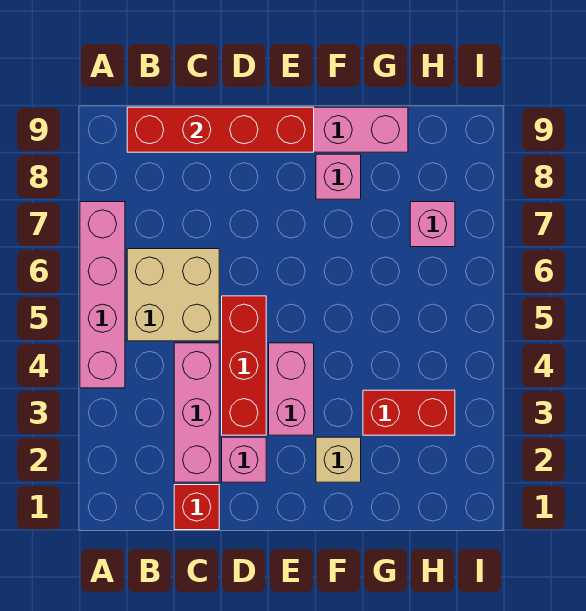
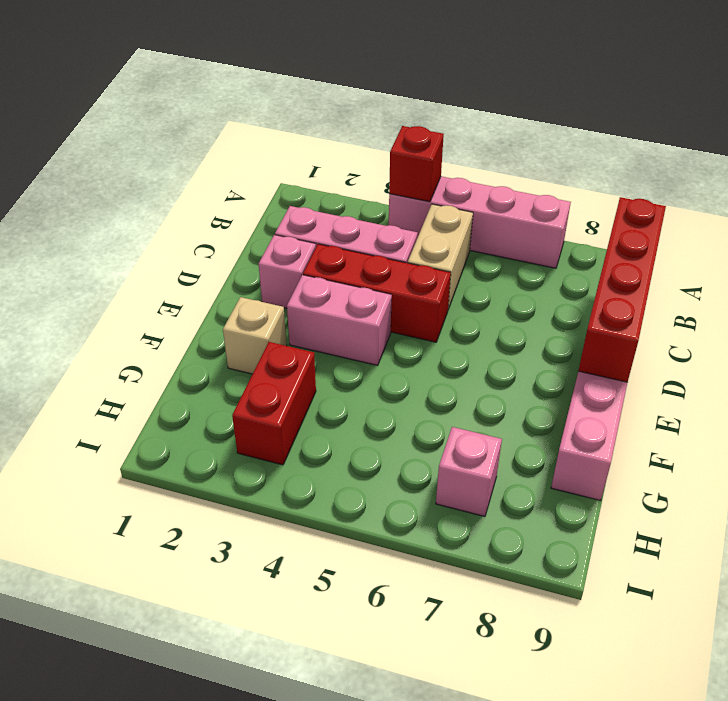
tan 2x2 brick [127,249,219,341] -> tan 1x2 brick [408,204,473,309]
red 1x1 brick [174,485,219,530] -> red 1x1 brick moved to [389,126,444,202]
pink 1x1 brick [316,154,361,199] -> none

